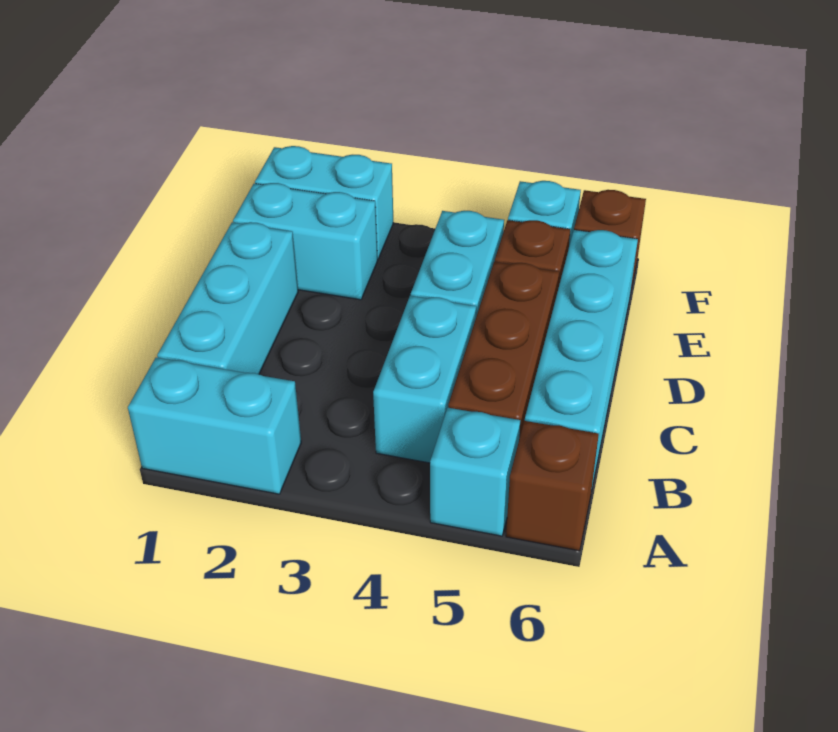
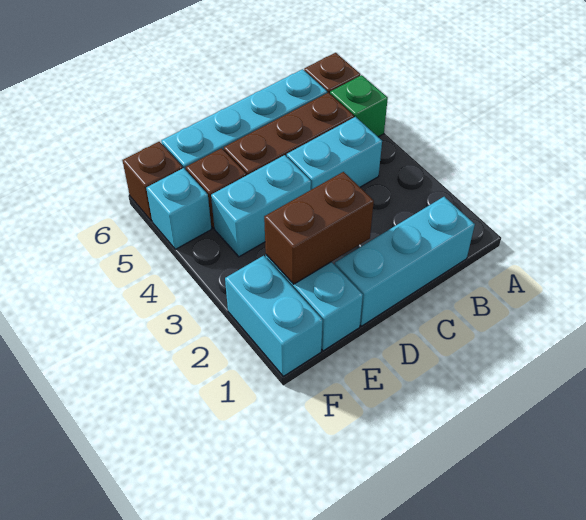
cyan 1x2 brick [128,358,301,494] -> none
cyan 1x1 brick [430,408,520,536] -> green 1x1 brick [330,75,388,137]
none -> brown 1x2 brick [264,172,374,284]

